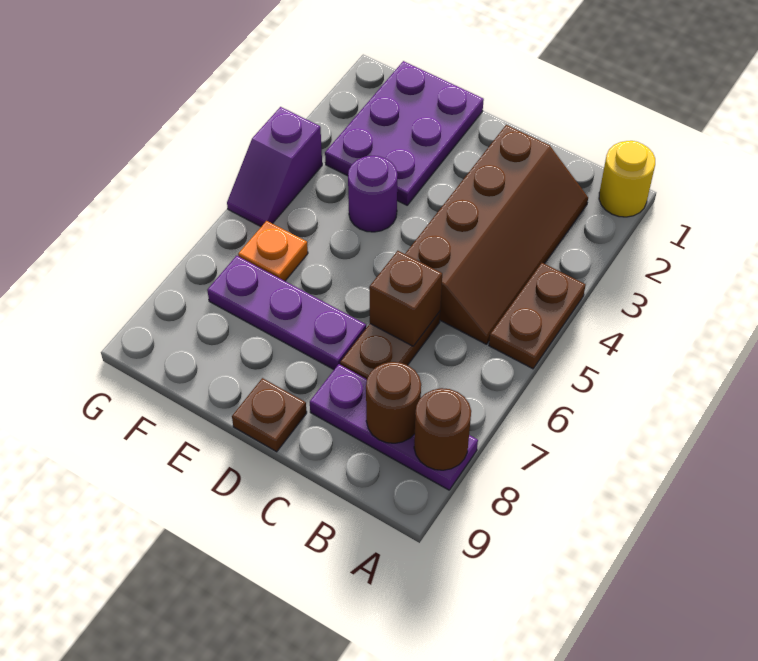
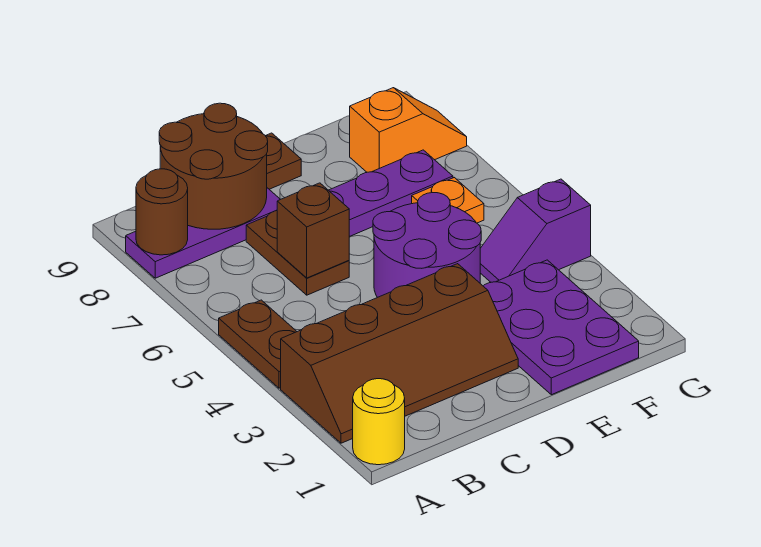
brown 2x4 slope [405,125,588,344] -> brown 2x4 slope turned to [281,264,518,443]
brown 1x1 round brick [366,362,421,443] -> brown 2x2 round brick [159,103,268,229]
purple 1x1 round brick [348,156,397,232] -> purple 2x2 round brick [373,193,481,297]
none -> orange 1x2 slope [350,88,467,172]
purple 1x2 slope [227,107,322,226] -> purple 1x2 slope turned to [480,179,591,282]

